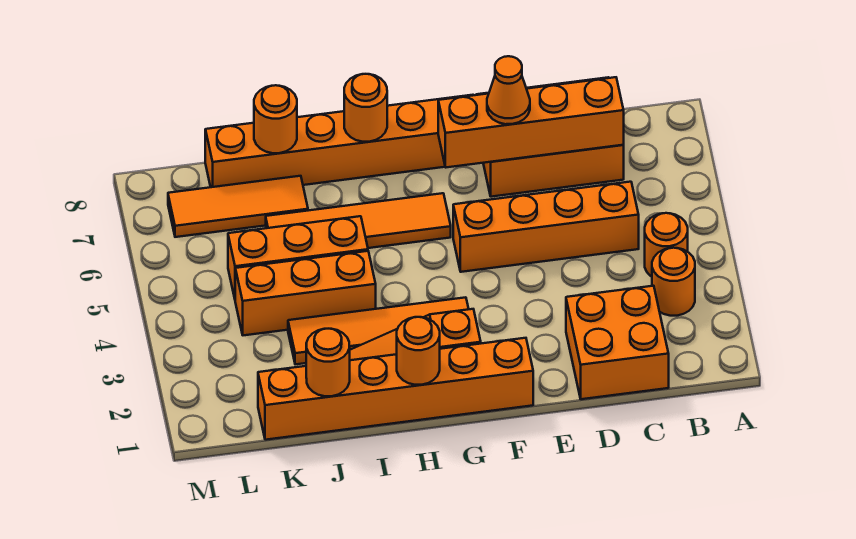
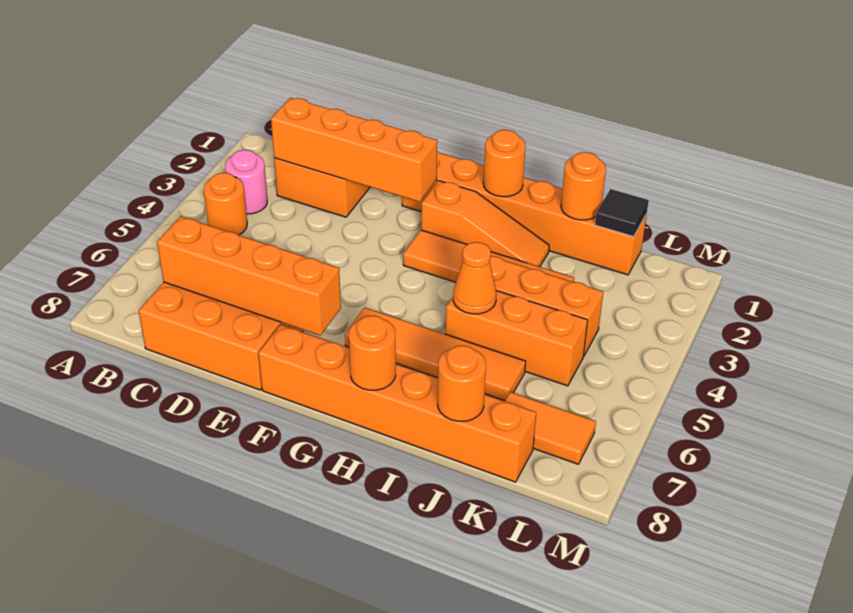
orange 1x1 round brick [652,248,695,316] -> pink 1x1 round brick [225,150,267,214]
orange 1x4 brick [453,182,639,272] -> orange 1x4 brick moved to [271,98,437,202]
orange 1x1 cone [487,56,530,124] -> orange 1x1 cone moved to [453,242,497,314]
orange 1x3 tile [168,176,308,237] -> orange 1x2 tile [505,392,596,464]
none -> black 1x1 tile [595,189,649,236]

